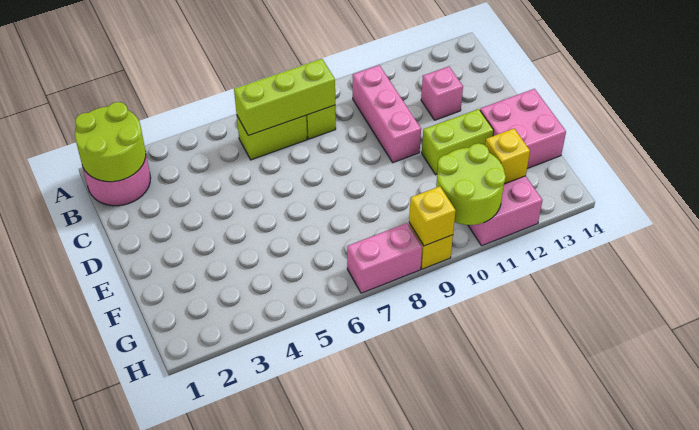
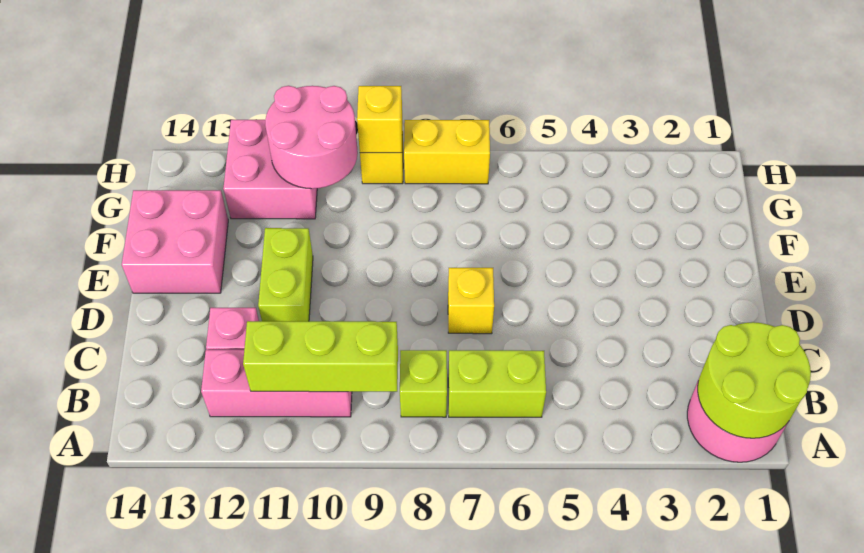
lime 1x3 brick [234,59,335,135] -> lime 1x3 brick moved to [243,321,398,392]
pink 1x3 brick [353,65,421,163] -> pink 1x3 brick turned to [201,350,352,417]
lime 1x2 brick [422,109,494,175] -> lime 1x2 brick turned to [258,228,313,321]
lime 2x2 round brick [436,143,506,225] -> pink 2x2 round brick [265,86,358,189]
yellow 1x1 brick [485,129,530,184] -> yellow 1x1 brick moved to [448,268,494,334]
pink 1x2 brick [347,223,422,293] -> yellow 1x2 brick [404,120,490,184]

